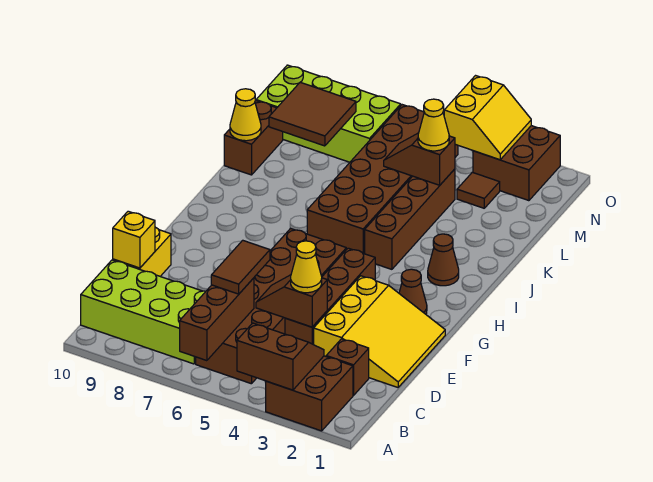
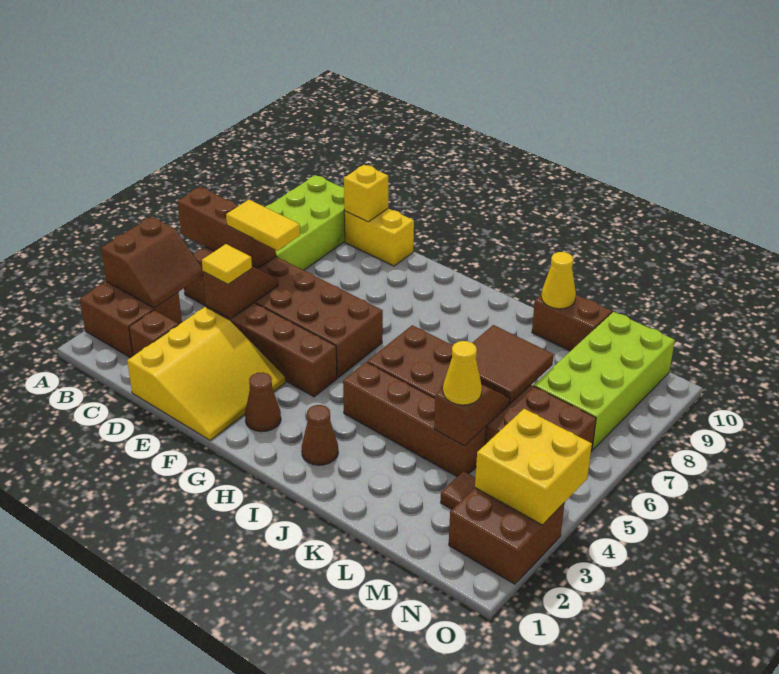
brown 1x2 tile [211,240,270,294] -> yellow 1x2 tile [226,200,300,250]
yellow 3x3 slope [314,276,445,387] -> yellow 3x3 slope turned to [127,307,286,440]
yellow 1x1 cone [291,241,322,293] -> yellow 1x1 tile [202,244,252,284]
brown 2x2 tile [269,82,356,146] -> brown 2x2 tile moved to [472,325,554,403]
yellow 2x2 slope [444,76,531,160] -> yellow 2x2 brick [475,409,592,525]

